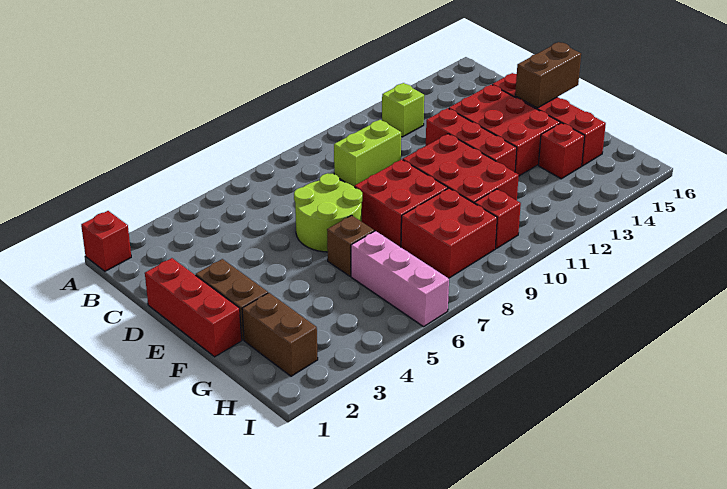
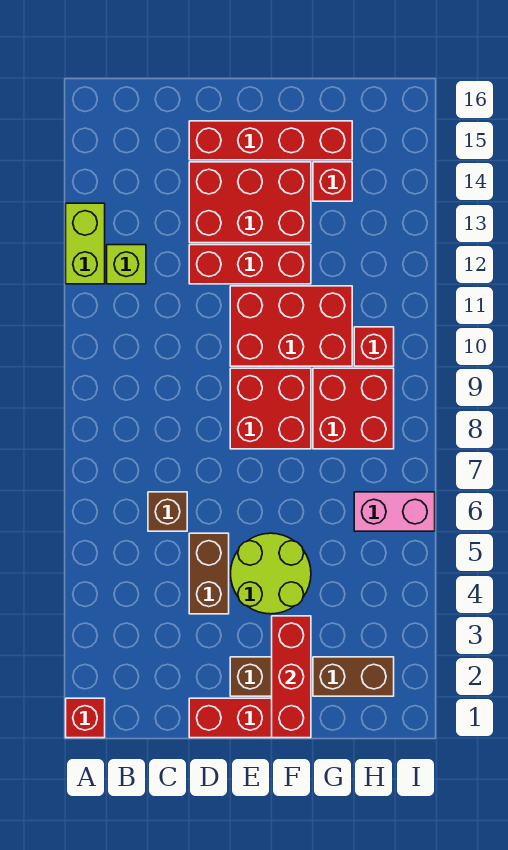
lime 1x2 brick [334,120,401,187] -> lime 1x2 brick moved to [66,203,105,284]
lime 2x2 round brick [294,173,362,252] -> lime 2x2 round brick moved to [231,533,311,614]
brown 1x2 brick [515,42,581,108] -> brown 1x2 brick moved to [189,533,229,614]
none -> red 1x3 brick [272,616,311,738]
brown 1x1 brick [327,215,374,276] -> brown 1x1 brick moved to [148,492,187,531]
pink 1x3 brick [351,231,449,327] -> pink 1x2 brick [354,492,435,531]

